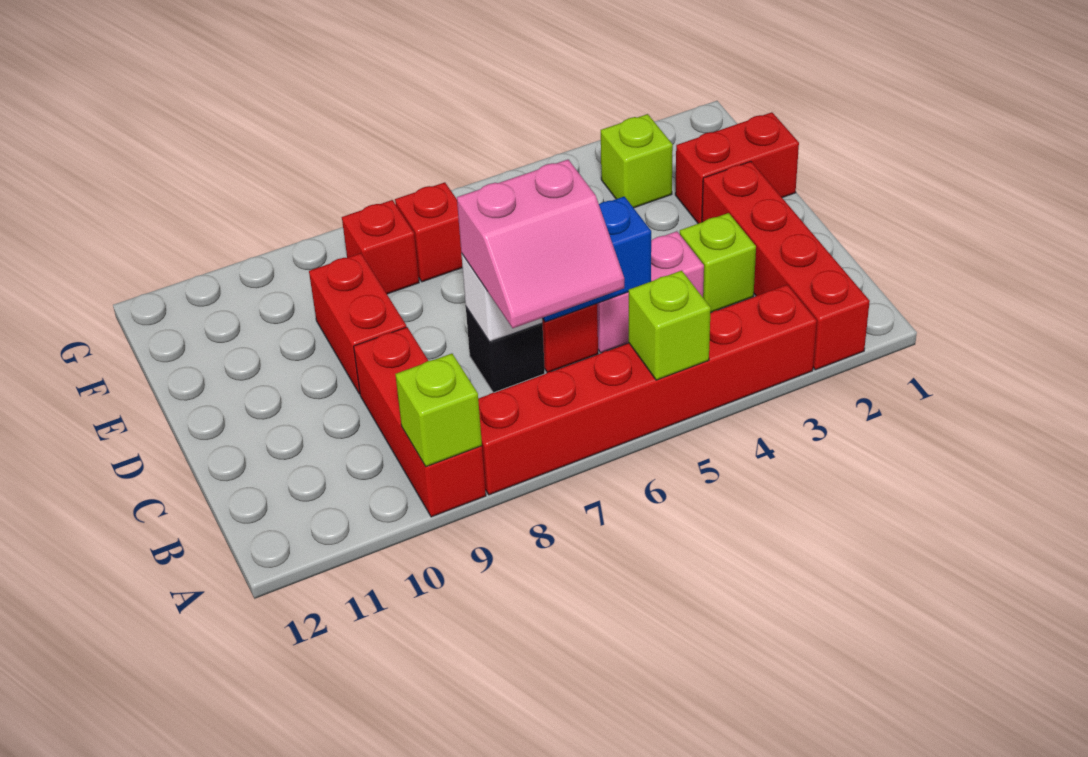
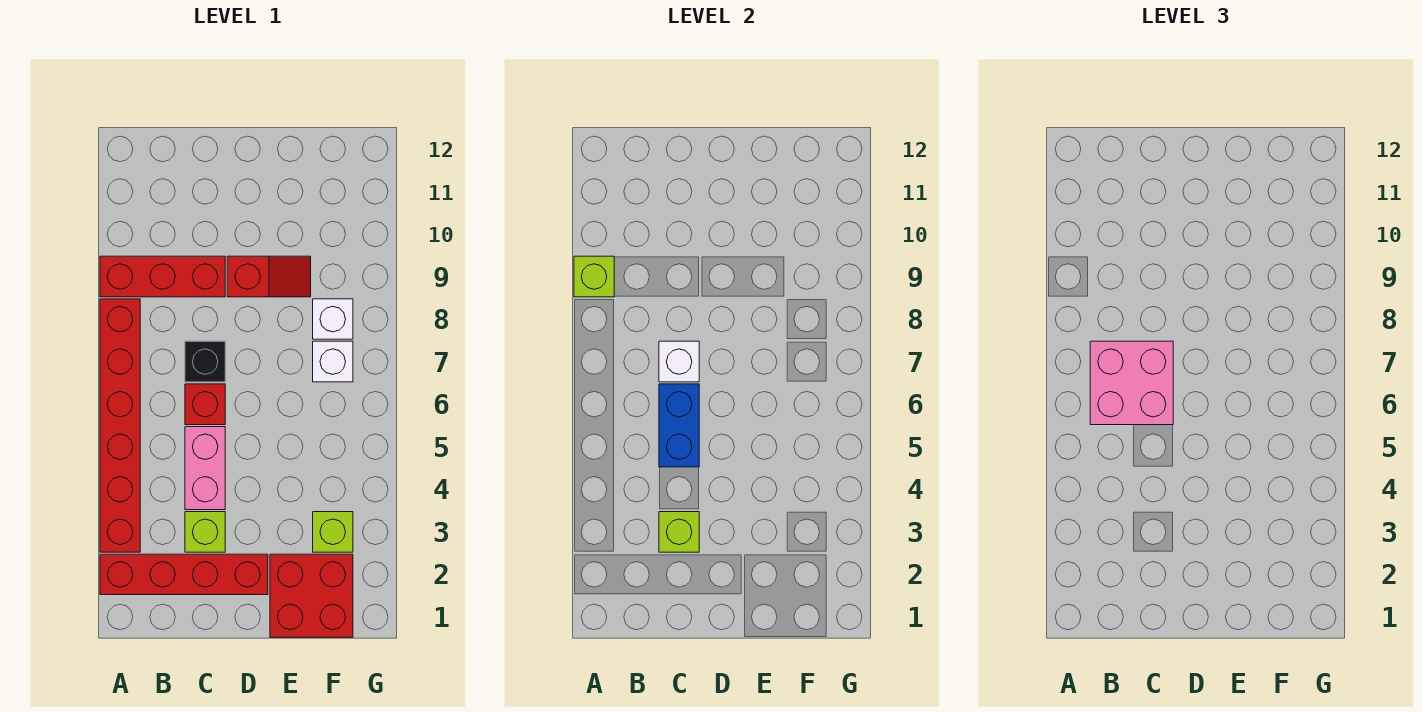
lime 1x1 brick [629,271,711,380] -> lime 1x1 brick moved to [659,512,699,552]
pink 2x2 slope [457,160,624,328] -> pink 2x2 brick [1090,341,1173,425]
red 1x2 brick [309,253,406,394] -> red 1x2 slope [227,256,311,297]
red 1x2 brick [675,112,799,224] -> red 2x2 brick [270,554,353,637]
red 1x1 brick [395,182,462,282] -> white 1x1 brick [313,341,353,382]
red 1x1 brick [342,200,419,294] -> white 1x1 brick [313,299,353,339]

